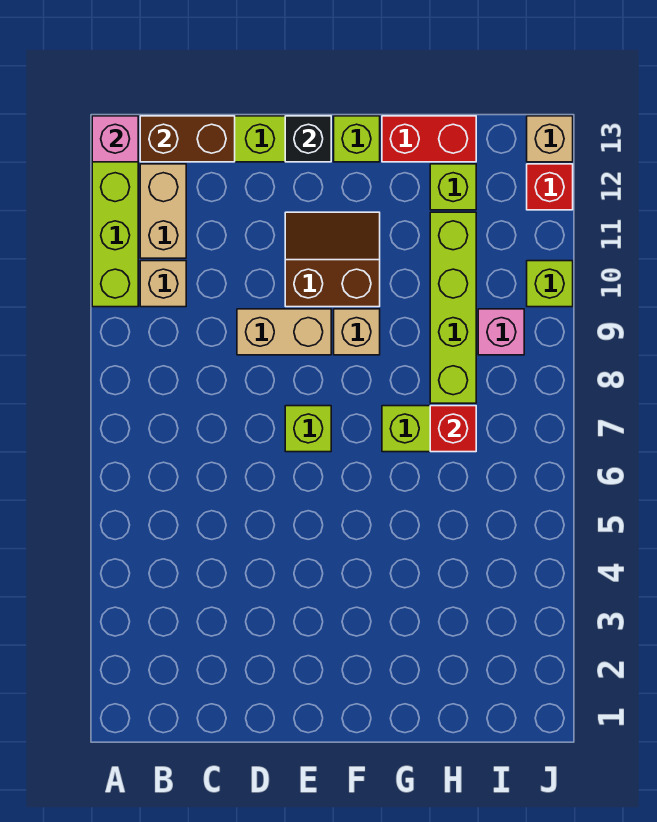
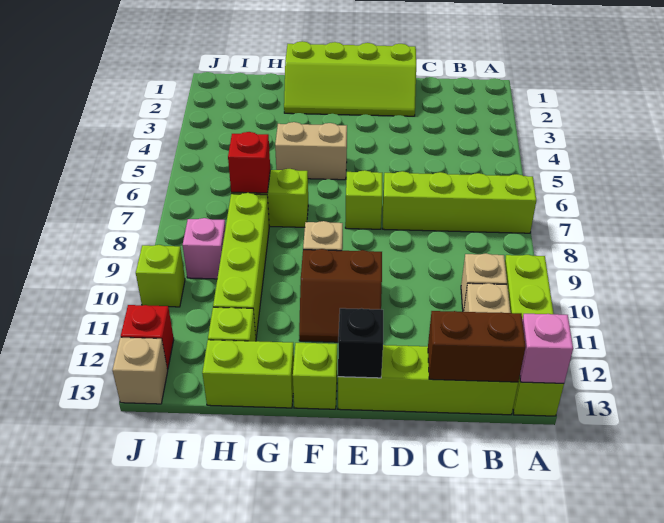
none -> lime 1x4 brick [383,171,536,233]
none -> lime 2x4 slope [284,41,416,116]
tan 1x2 brick [237,309,331,355] -> tan 1x2 brick moved to [275,122,347,180]
red 1x2 brick [382,116,476,162] -> lime 1x2 brick [202,340,294,408]

